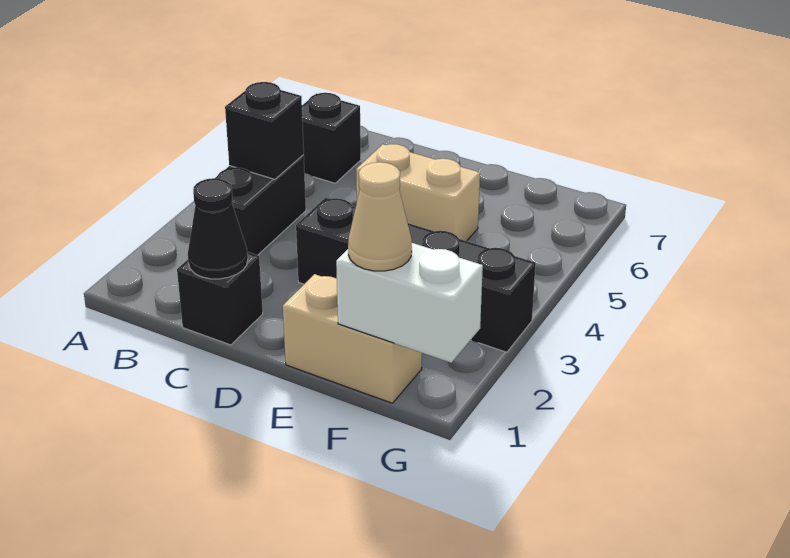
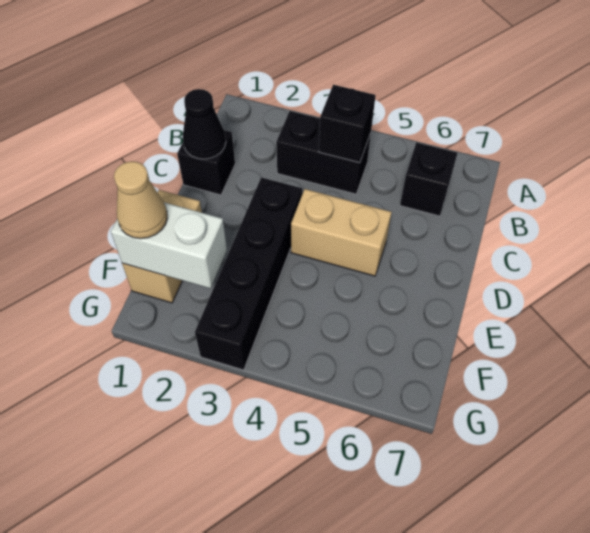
tan 1x2 brick [356,144,480,241] -> tan 1x2 brick turned to [291,189,392,276]
white 1x2 brick [336,243,483,363] -> white 1x2 brick turned to [111,202,227,289]

